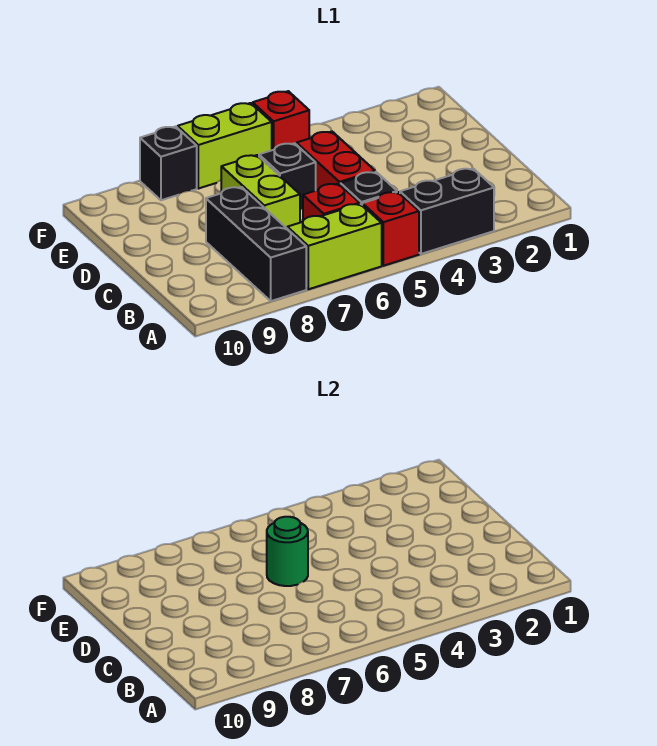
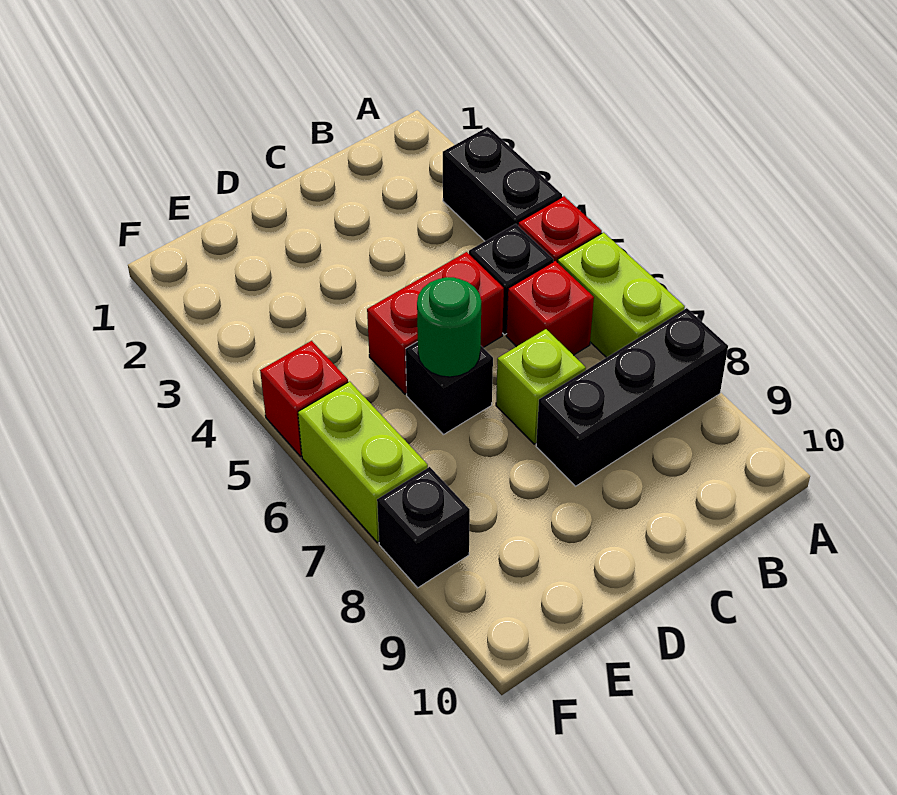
lime 1x2 brick [221,155,300,228] -> lime 1x1 brick [496,329,586,444]

